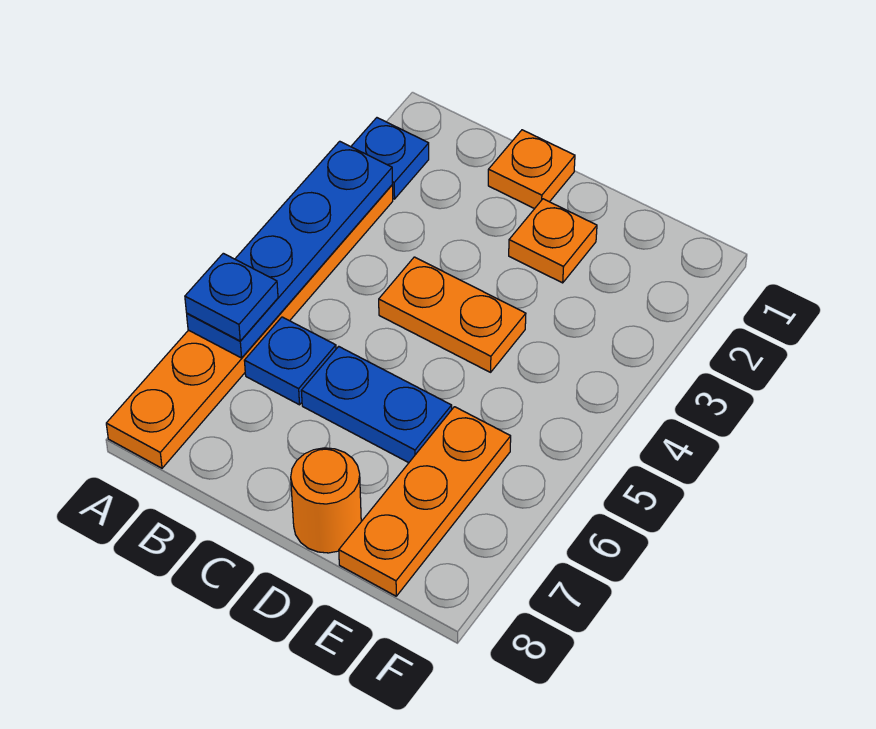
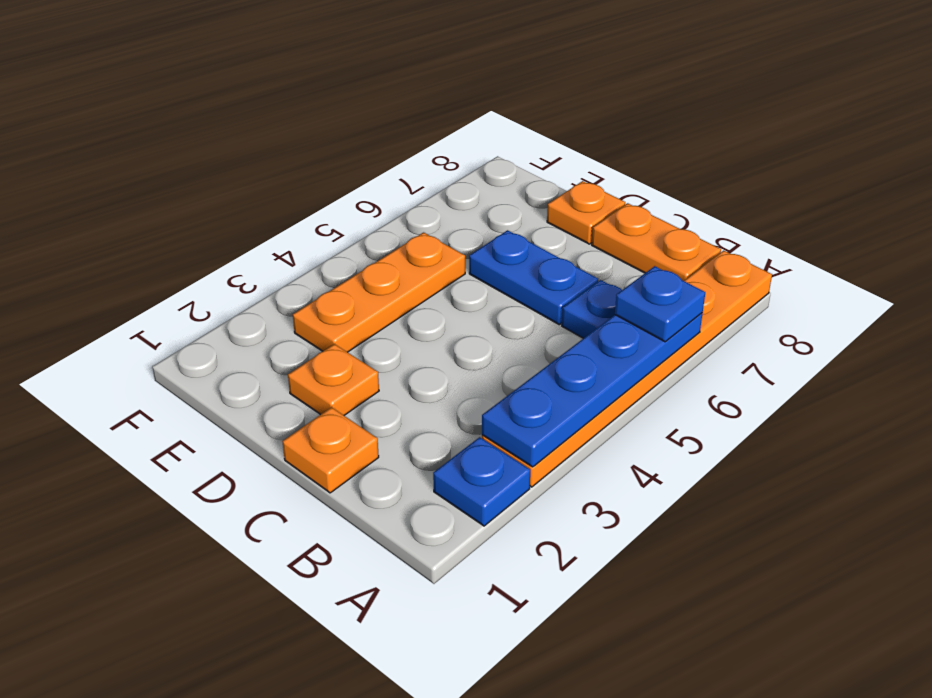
orange 1x2 plate [379,257,526,372] -> orange 1x2 plate moved to [592,203,721,281]
orange 1x1 round brick [291,448,361,553] -> orange 1x1 plate [547,181,625,244]
orange 1x3 plate [339,407,511,596] -> orange 1x3 plate moved to [293,232,465,352]

